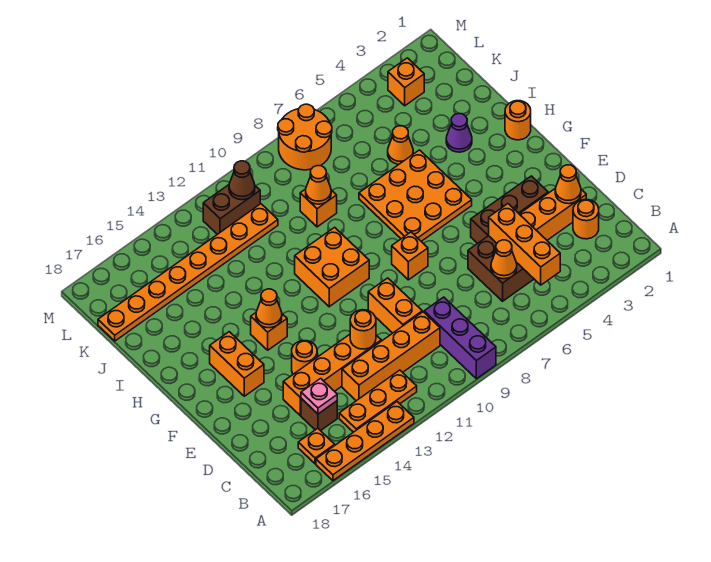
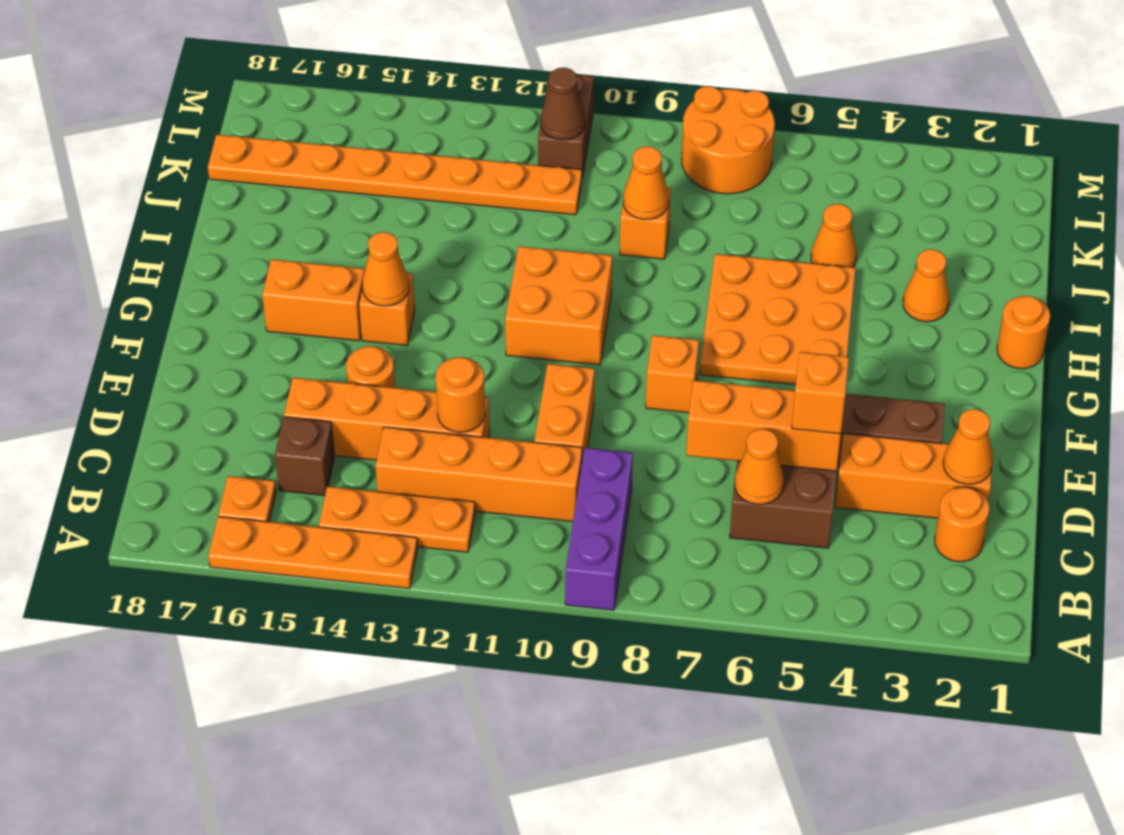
orange 1x3 brick [489,204,560,285] -> orange 1x3 brick turned to [686,380,841,471]
pink 1x1 plate [301,378,337,414] -> none
orange 1x2 brick [210,332,264,396] -> orange 1x2 brick turned to [262,259,365,341]
purple 1x1 cone [446,114,472,152] -> orange 1x1 cone [903,249,949,322]
orange 1x1 brick [388,58,424,106] -> orange 1x1 brick moved to [792,352,849,434]
brown 1x2 brick [203,185,260,234] -> brown 1x2 brick turned to [538,72,594,178]

